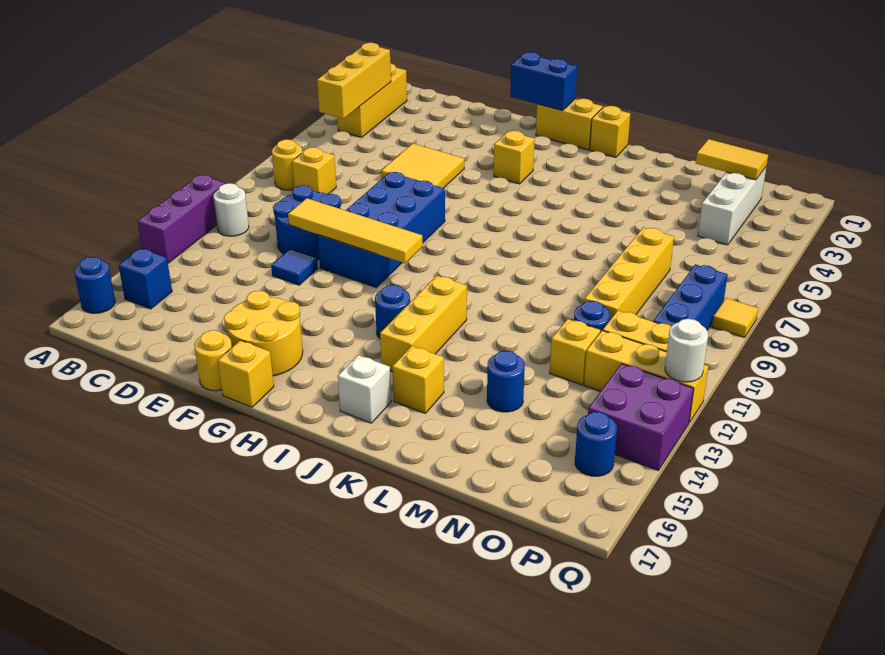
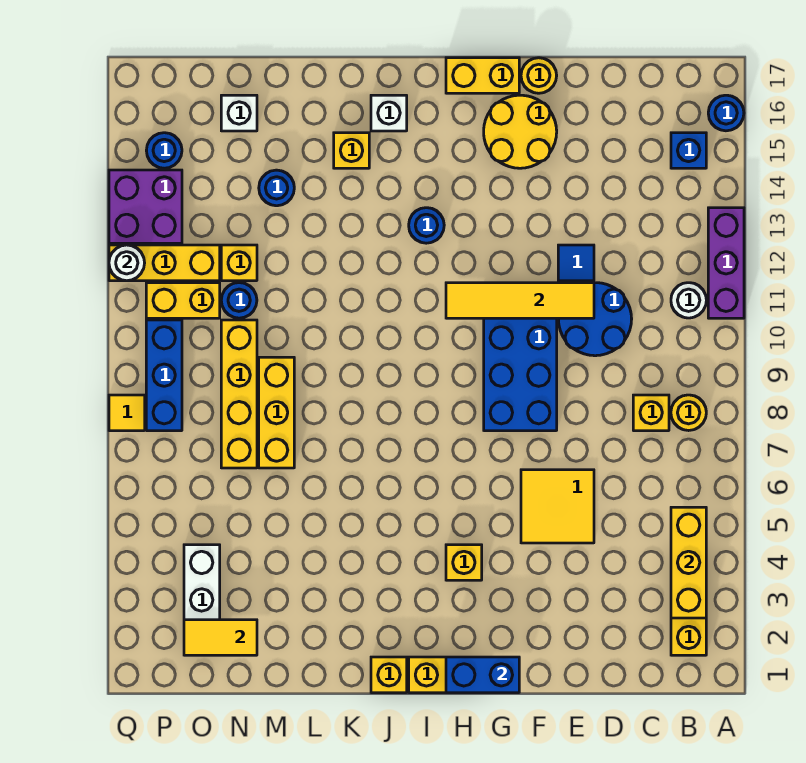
yellow 1x1 brick [218,340,274,407] -> yellow 1x2 brick [446,58,519,93]
yellow 1x3 brick [380,276,467,372] -> yellow 1x3 brick moved to [259,357,294,468]
none -> white 1x1 brick [221,95,257,131]

